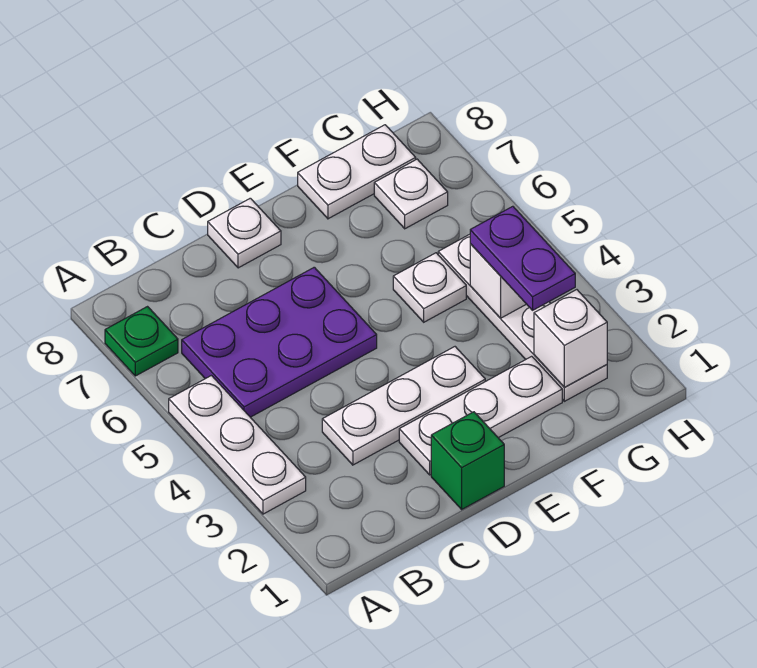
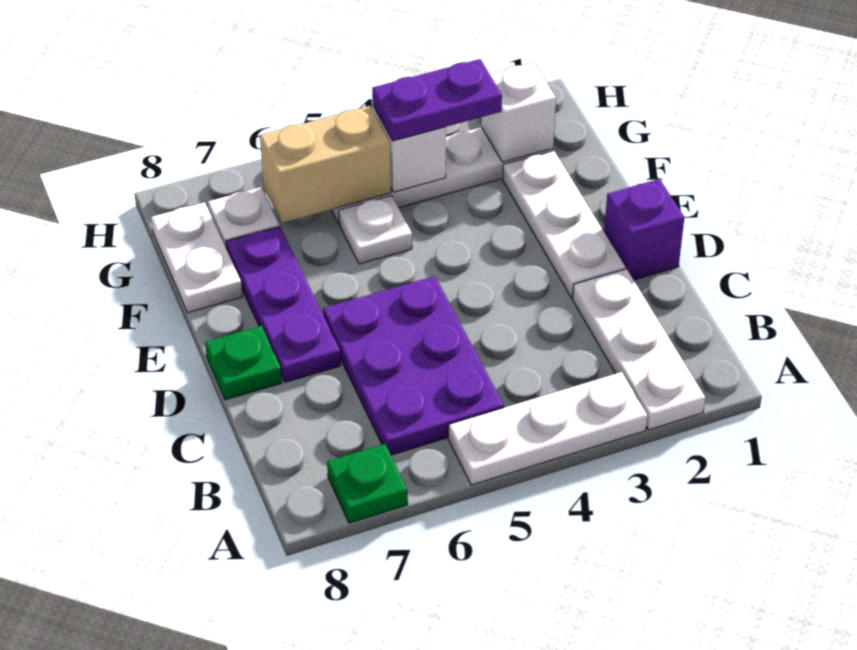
white 1x3 plate [322,347,485,465] -> white 1x3 plate moved to [573,269,705,430]
green 1x1 brick [431,412,504,509] -> purple 1x1 brick [604,179,684,280]
none -> purple 1x3 plate [226,226,341,382]
white 1x1 plate [208,198,281,268] -> green 1x1 plate [205,326,282,400]
none -> tan 1x2 brick [260,106,391,223]

